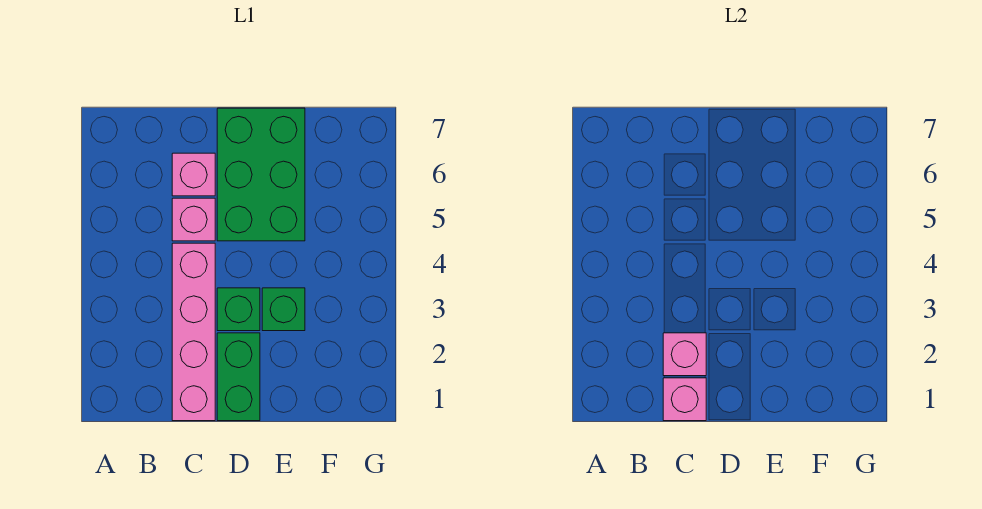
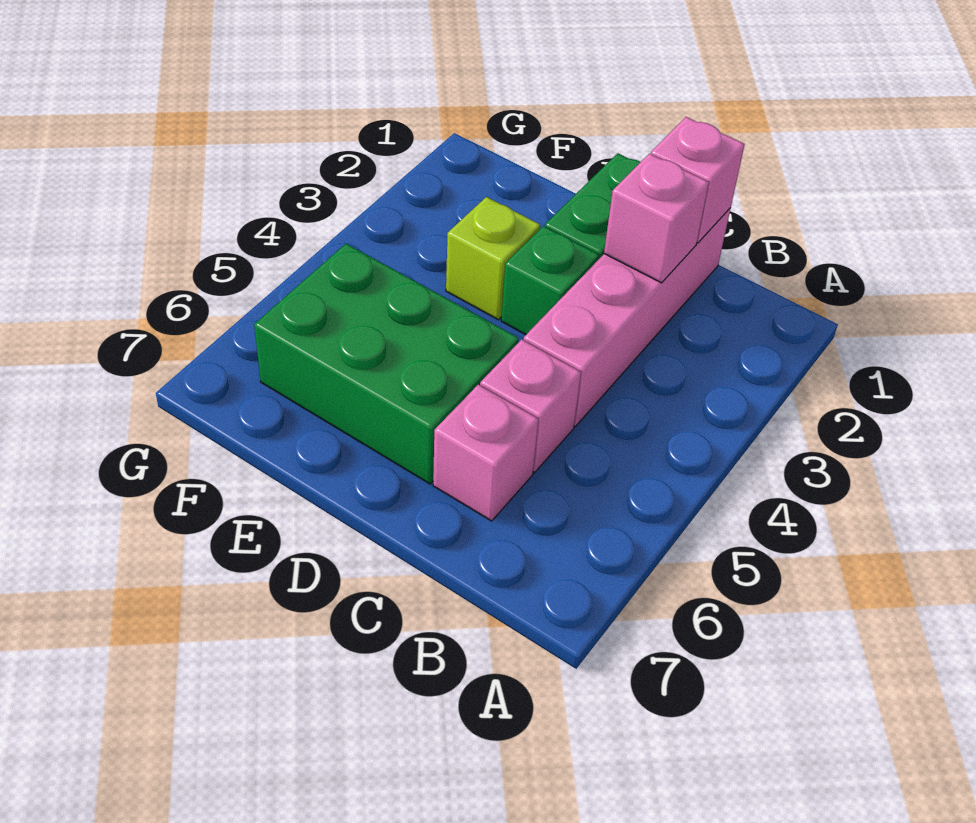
green 2x3 brick [217,108,305,241] -> green 2x3 brick turned to [254,244,519,484]
green 1x1 brick [262,288,305,331] -> lime 1x1 brick [446,197,540,320]

